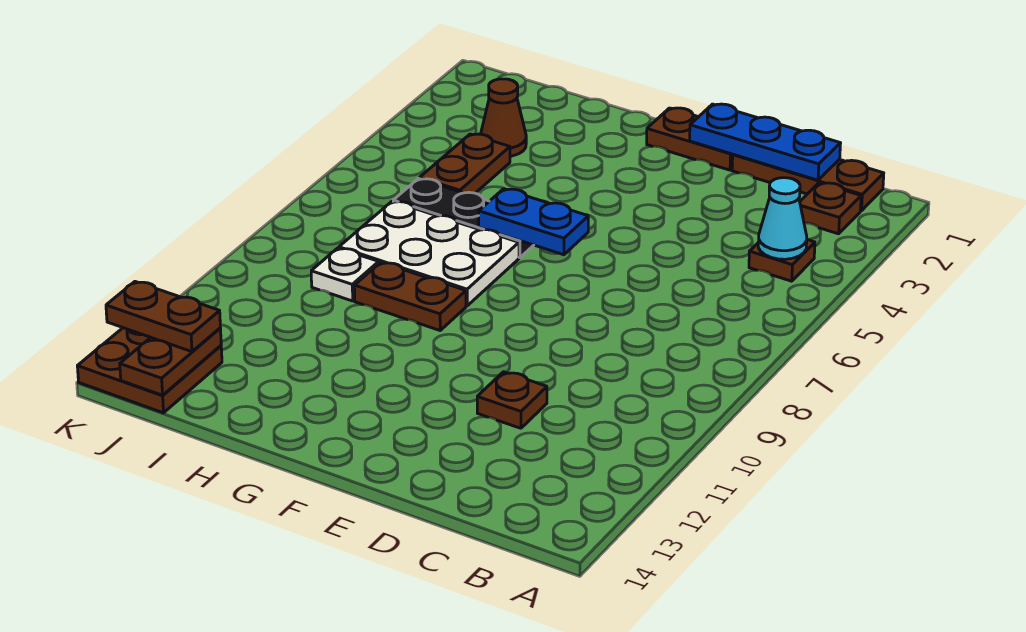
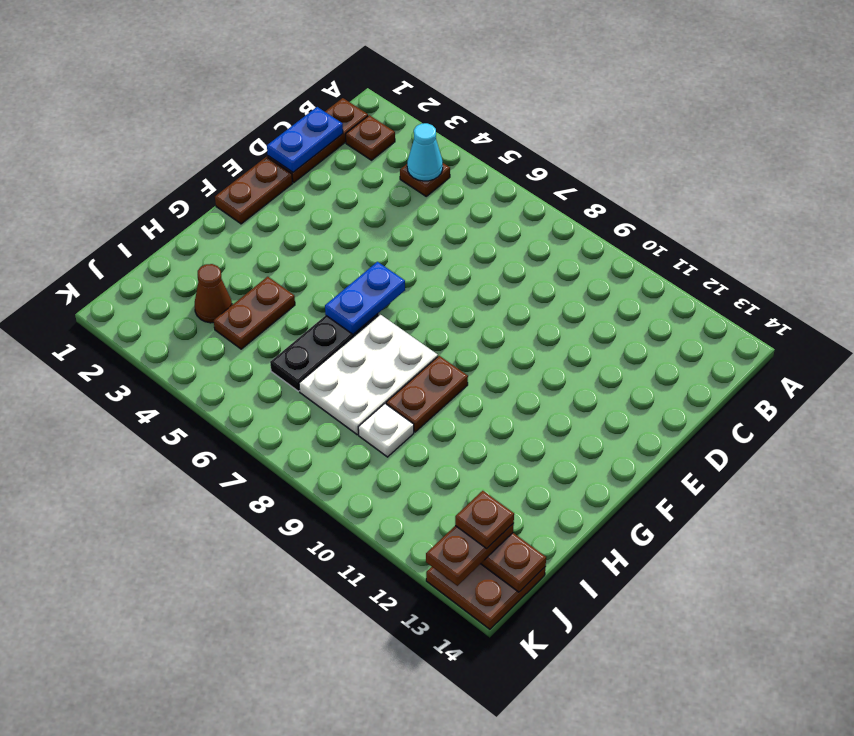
blue 1x3 plate [690,104,841,180] -> blue 1x2 plate [267,107,343,172]
brown 1x1 plate [477,372,547,428] -> brown 1x1 plate moved to [455,491,514,549]
brown 1x2 plate [420,134,510,193] -> brown 1x2 plate turned to [214,277,295,349]

